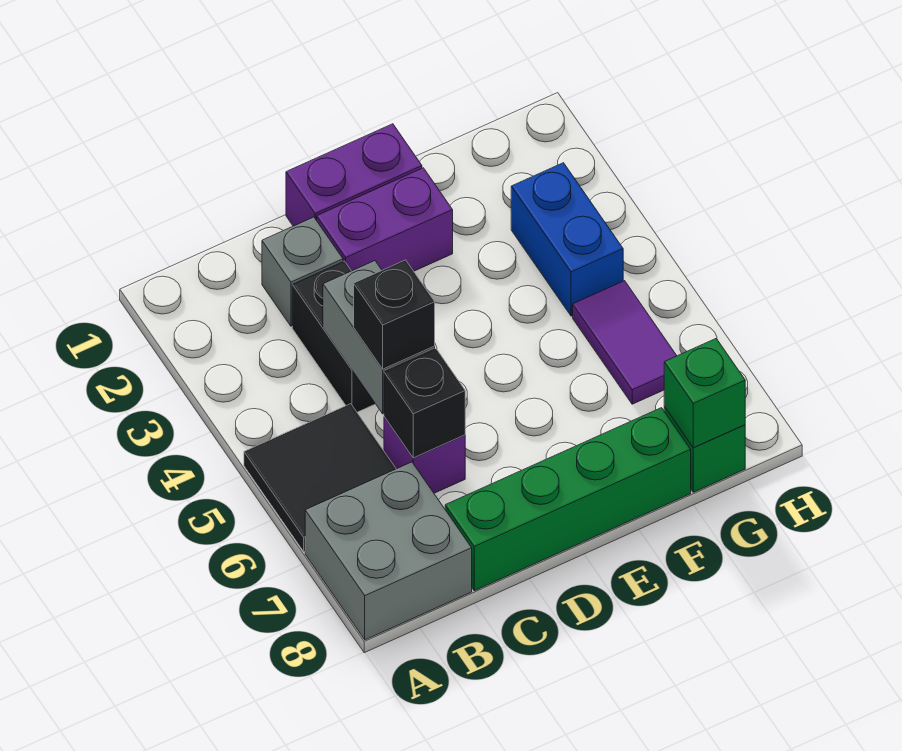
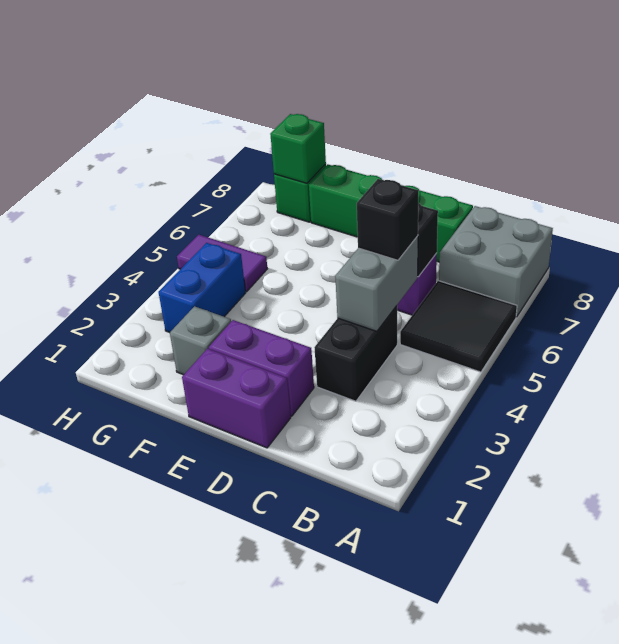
grey 1x1 brick [262,217,343,326] -> grey 1x1 brick moved to [170,306,231,375]
purple 1x2 tile [573,281,677,404] -> purple 1x2 tile turned to [177,235,267,292]

